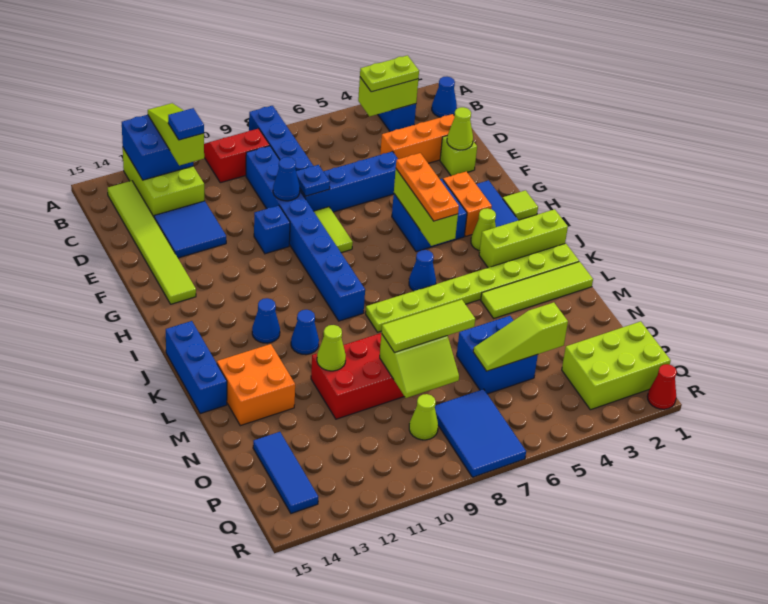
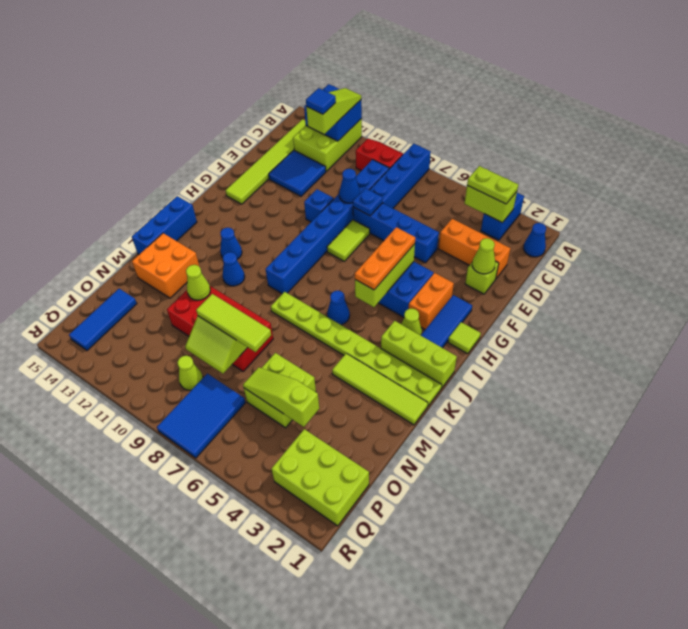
blue 2x2 brick [457,316,538,394] -> lime 2x2 brick [244,353,316,428]
red 1x1 cone [647,364,677,409] -> none

